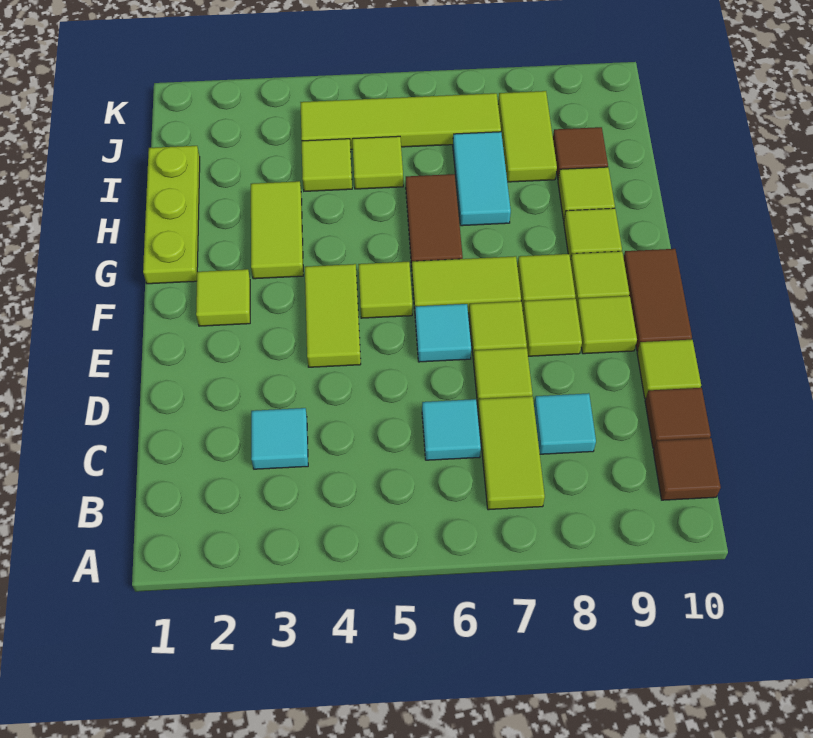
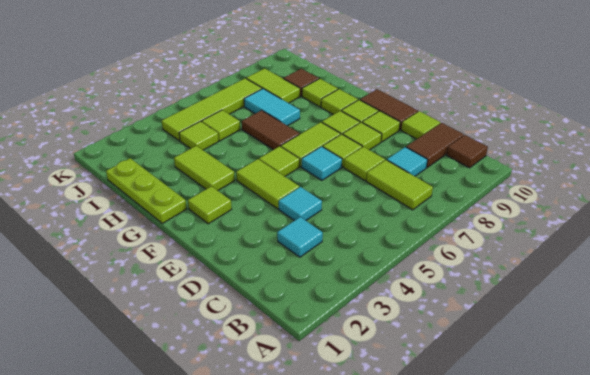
cyan 1x1 tile [422,399,481,460] -> cyan 1x1 tile moved to [279,187,322,221]
brown 1x1 tile [645,388,711,448] -> brown 1x2 tile [406,123,464,167]

